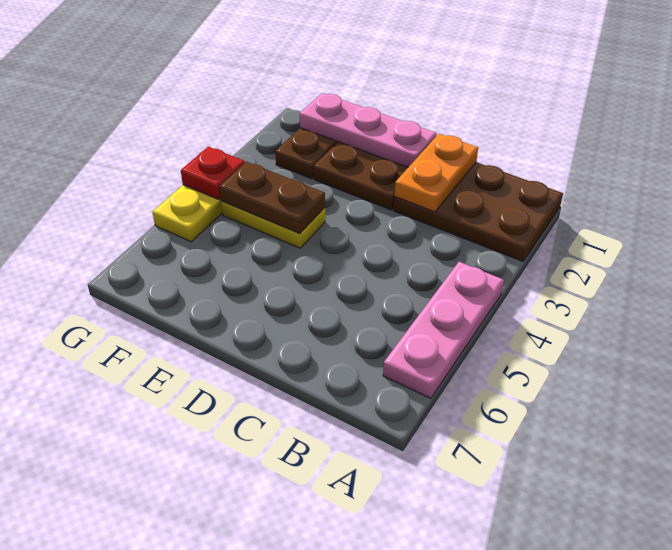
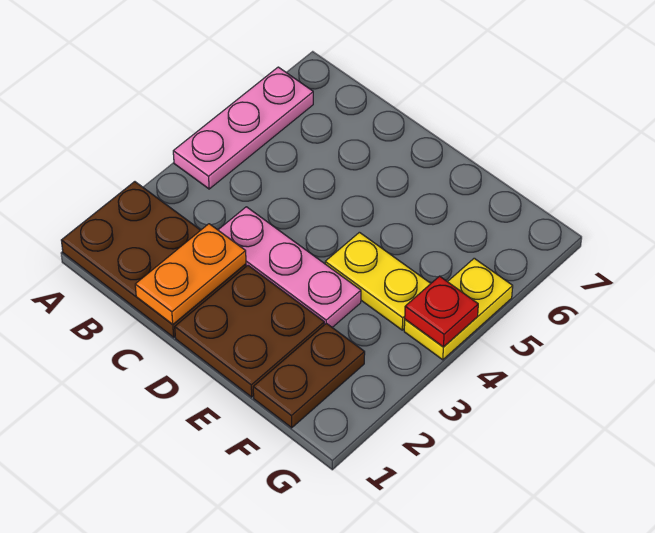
pink 1x3 plate [300,93,437,167] -> pink 1x3 plate moved to [218,207,361,327]
brown 1x2 plate [219,162,325,234] -> none

